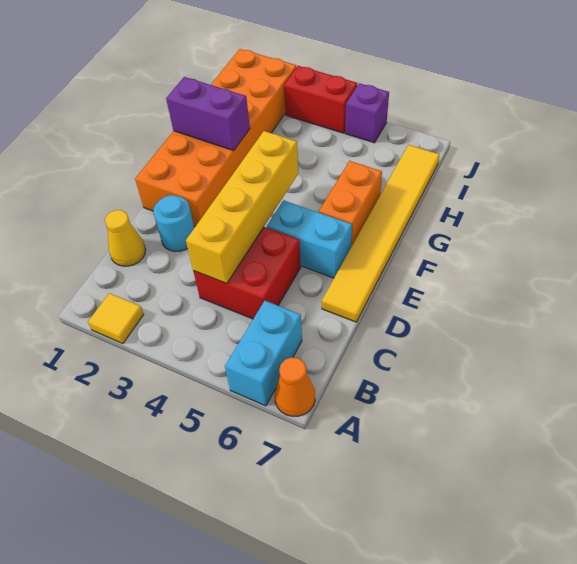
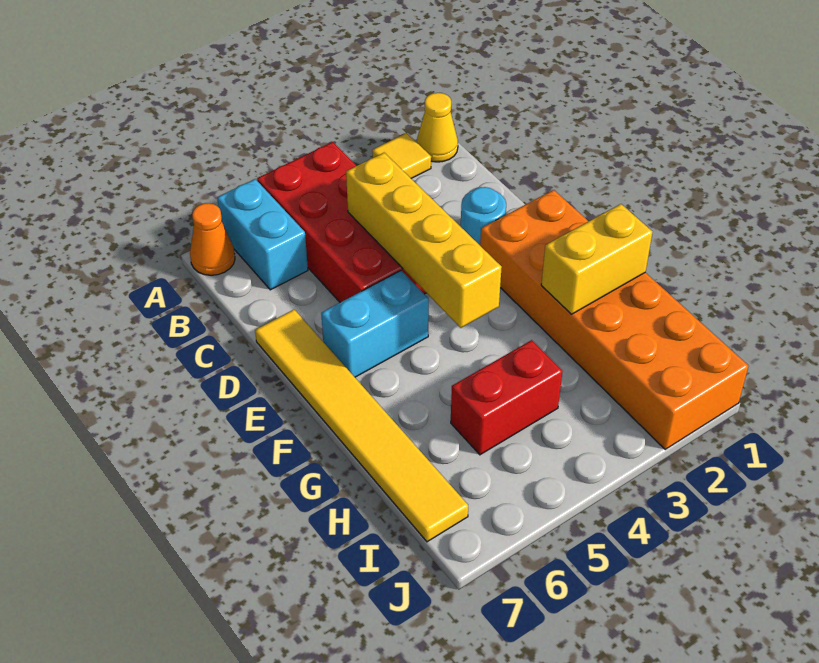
yellow 1x1 cone [105,210,146,266] -> yellow 1x1 cone moved to [417,93,458,162]
red 2x2 brick [193,227,301,319] -> red 2x4 brick [257,142,426,302]
orange 1x2 brick [319,161,382,247] -> none
purple 1x2 brick [166,77,250,151] -> yellow 1x2 brick [541,204,652,314]
red 1x2 brick [284,66,358,133] -> red 1x2 brick moved to [451,340,562,455]
purple 1x1 brick [345,83,389,143] -> none

